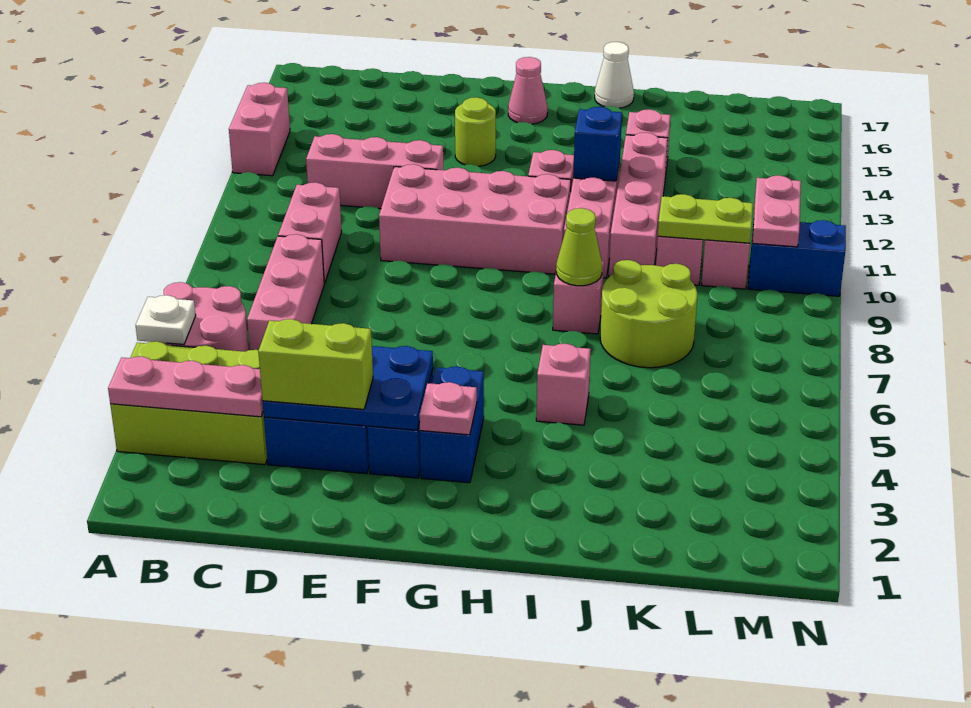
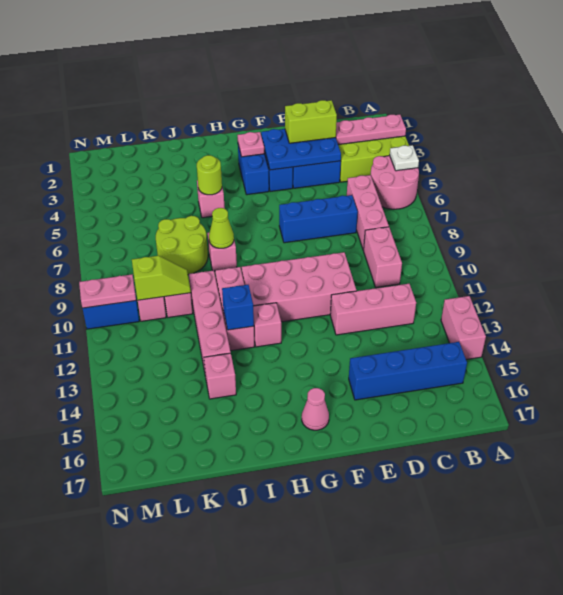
none -> blue 1x4 brick [349,342,467,400]
none -> blue 1x3 brick [279,195,358,243]
lime 1x1 round brick [455,97,496,166] -> lime 1x1 round brick moved to [197,155,222,195]
white 1x1 cone [595,42,634,108] -> none
lime 1x2 plate [658,194,753,243] -> lime 1x2 slope [132,256,191,300]
pink 1x2 plate [752,175,801,247] -> pink 1x2 plate turned to [79,275,136,308]

